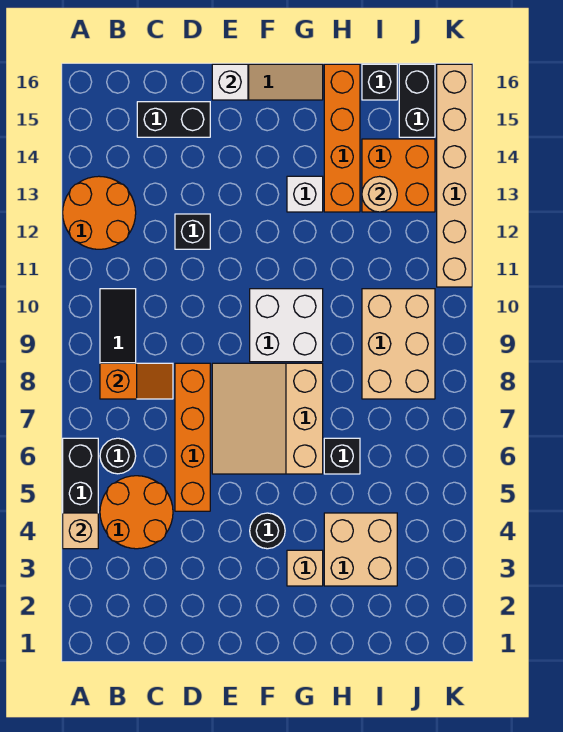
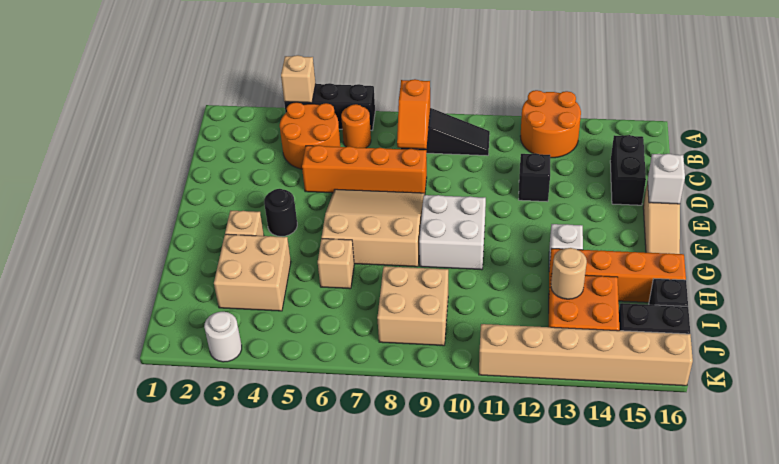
black 1x1 round brick [100,438,136,474] -> orange 1x1 round brick [341,104,371,148]
black 1x1 brick [324,438,360,474] -> tan 1x1 brick [318,239,354,289]
tan 2x3 brick [362,289,435,399] -> tan 2x2 brick [377,266,448,346]
none -> white 1x1 round brick [204,312,242,362]

